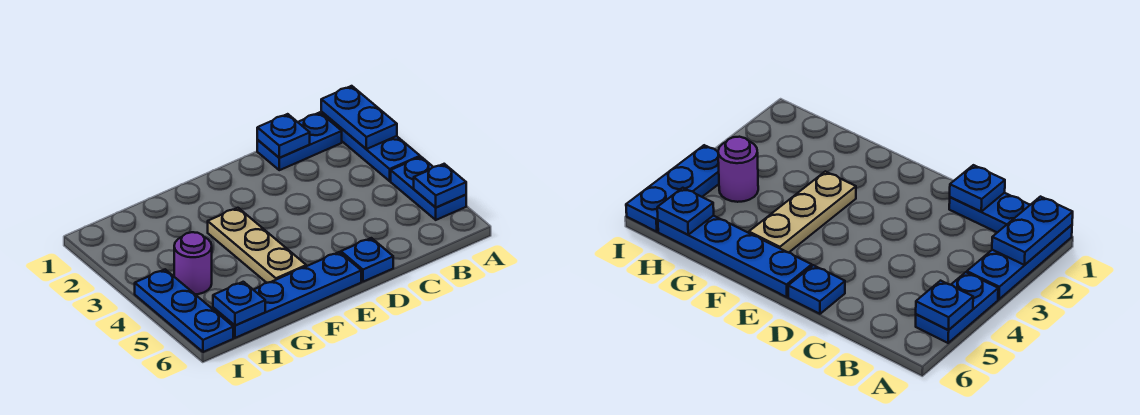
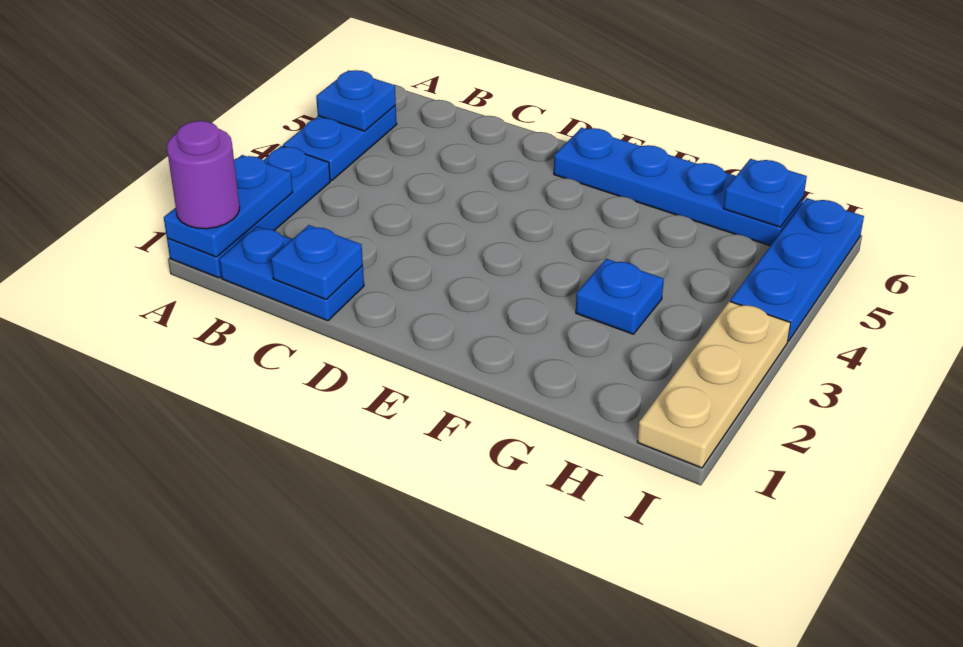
blue 1x1 plate [341,238,393,282] -> blue 1x1 plate moved to [576,259,664,334]
tan 1x3 plate [208,208,306,283] -> tan 1x3 plate moved to [637,301,790,468]
purple 1x1 round brick [174,232,212,294] -> purple 1x1 round brick moved to [167,121,240,229]

